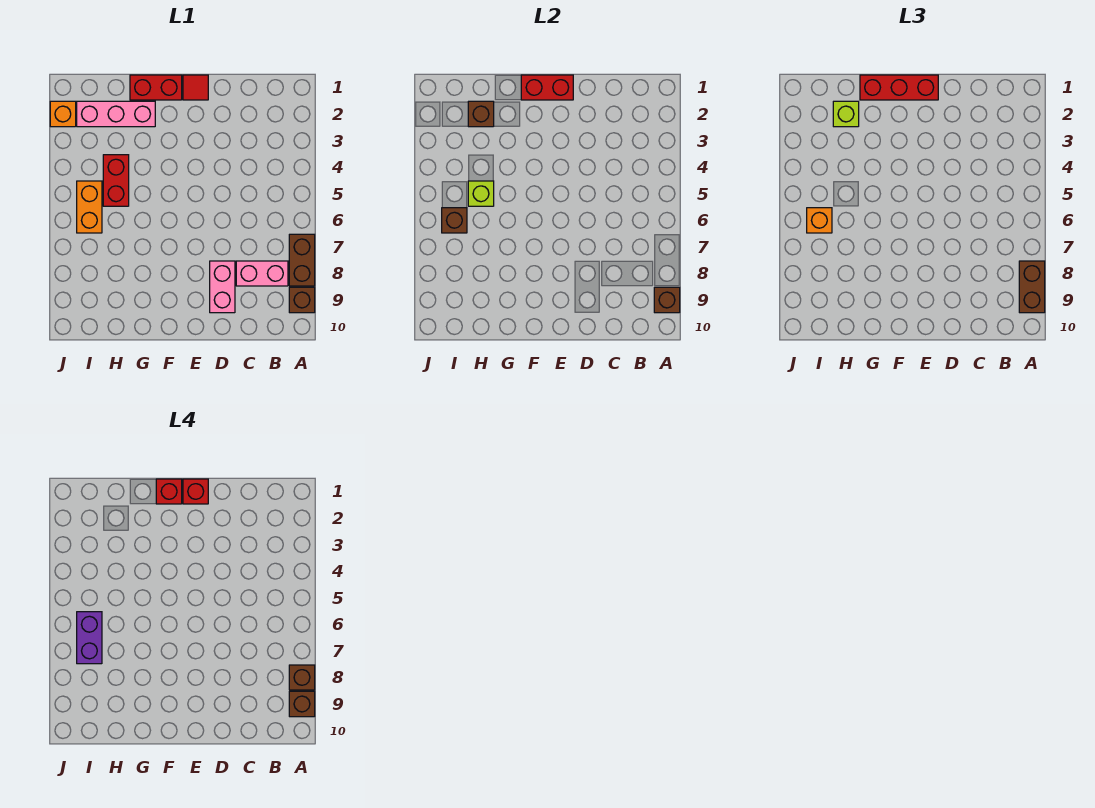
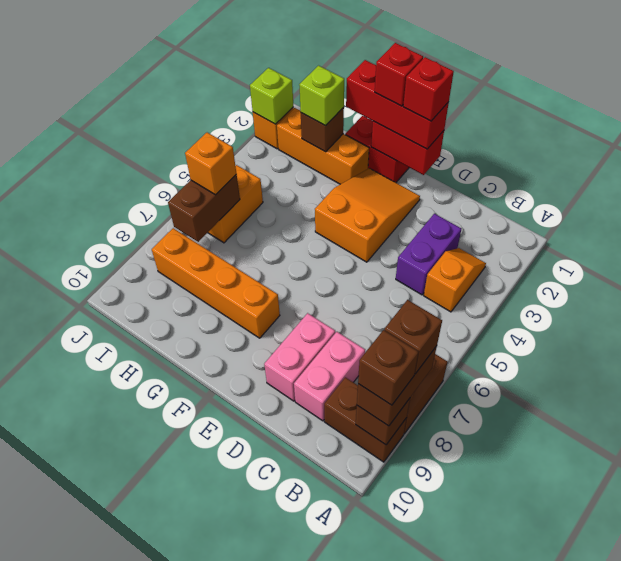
brown 1x1 brick [289,287,315,313] -> brown 1x2 brick [324,377,407,462]
none -> orange 1x2 slope [424,248,486,312]
pink 1x2 brick [236,261,288,286] -> pink 1x2 brick turned to [294,332,365,421]
red 1x1 tile [183,75,208,100] -> none
none -> orange 2x3 slope [315,168,420,262]
none -> orange 1x4 brick [152,228,280,338]
pink 1x3 brick [77,101,155,127] -> orange 1x3 brick [277,108,369,184]
red 1x2 brick [103,155,129,206] -> none
lime 1x1 brick [468,181,494,206] -> lime 1x1 brick moved to [250,68,293,124]
brown 1x1 brick [442,208,467,233] -> brown 1x2 brick [168,175,240,242]
purple 1x2 brick [77,612,102,664] -> purple 1x2 brick moved to [396,214,461,295]

